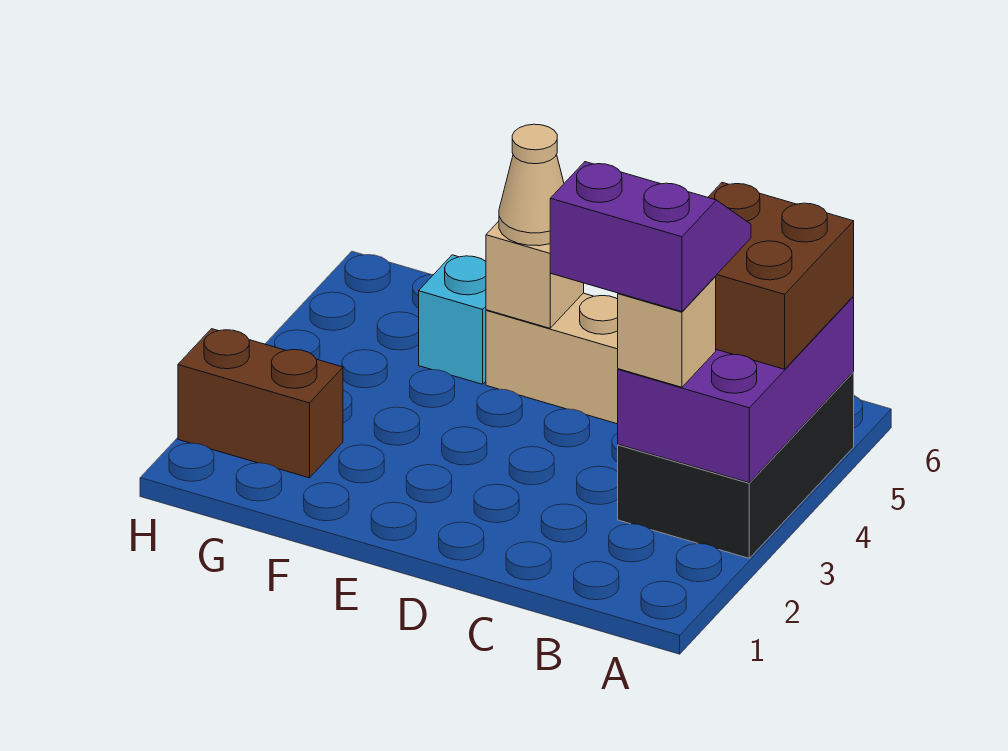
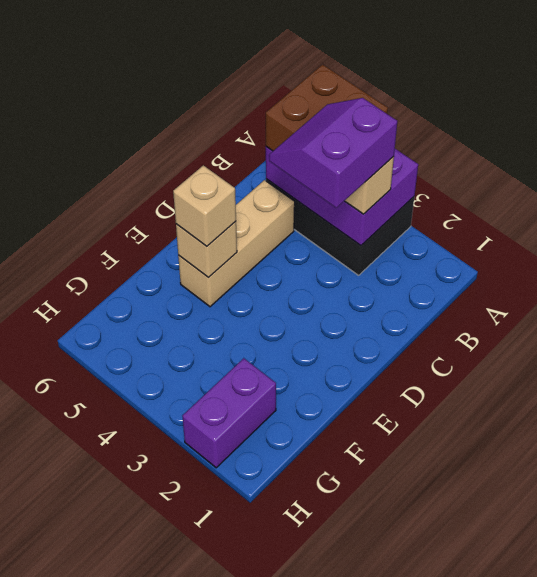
tan 1x1 cone [499,124,564,246] -> tan 1x1 brick [173,165,236,246]
cyan 1x1 brick [419,255,486,384] -> none
brown 1x2 brick [178,329,343,478] -> purple 1x2 brick [182,358,276,468]

